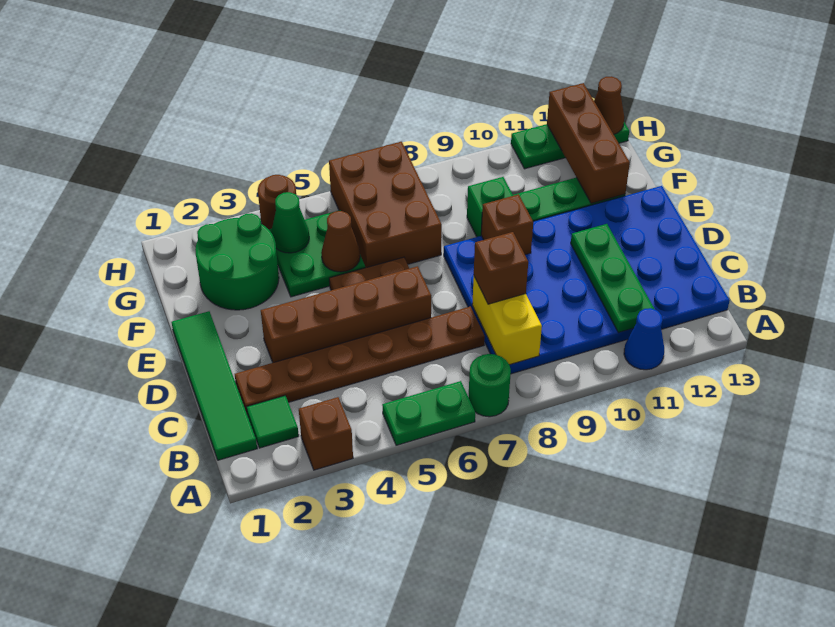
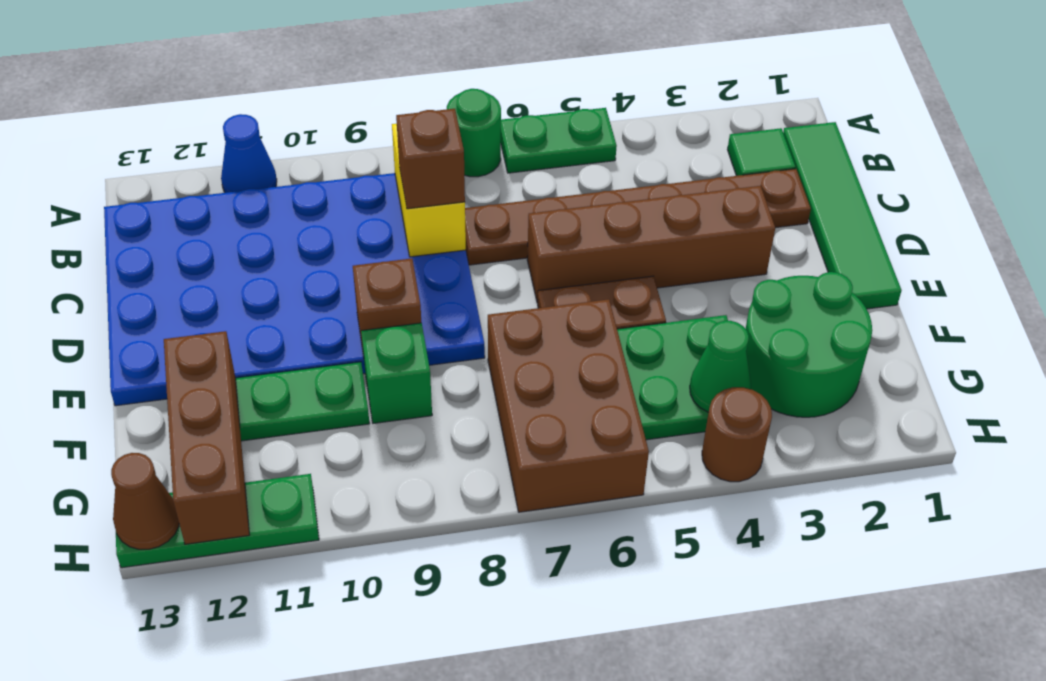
brown 1x1 brick [299,397,353,470] -> none
green 1x3 plate [571,224,655,333] -> none
brown 1x1 cone [321,211,360,272] -> none

